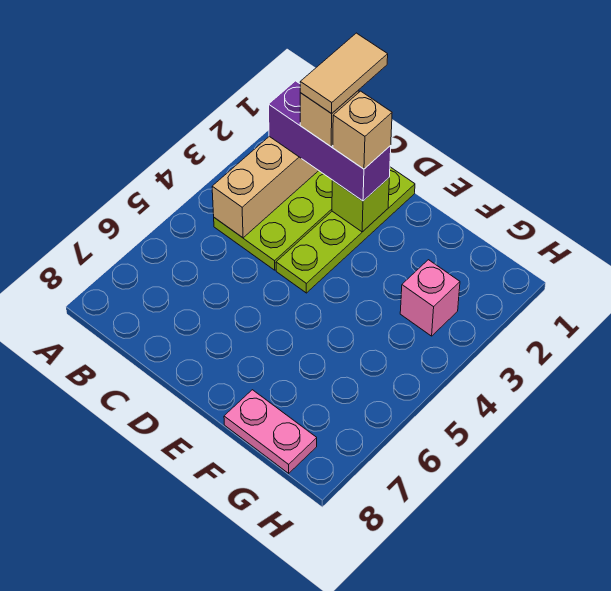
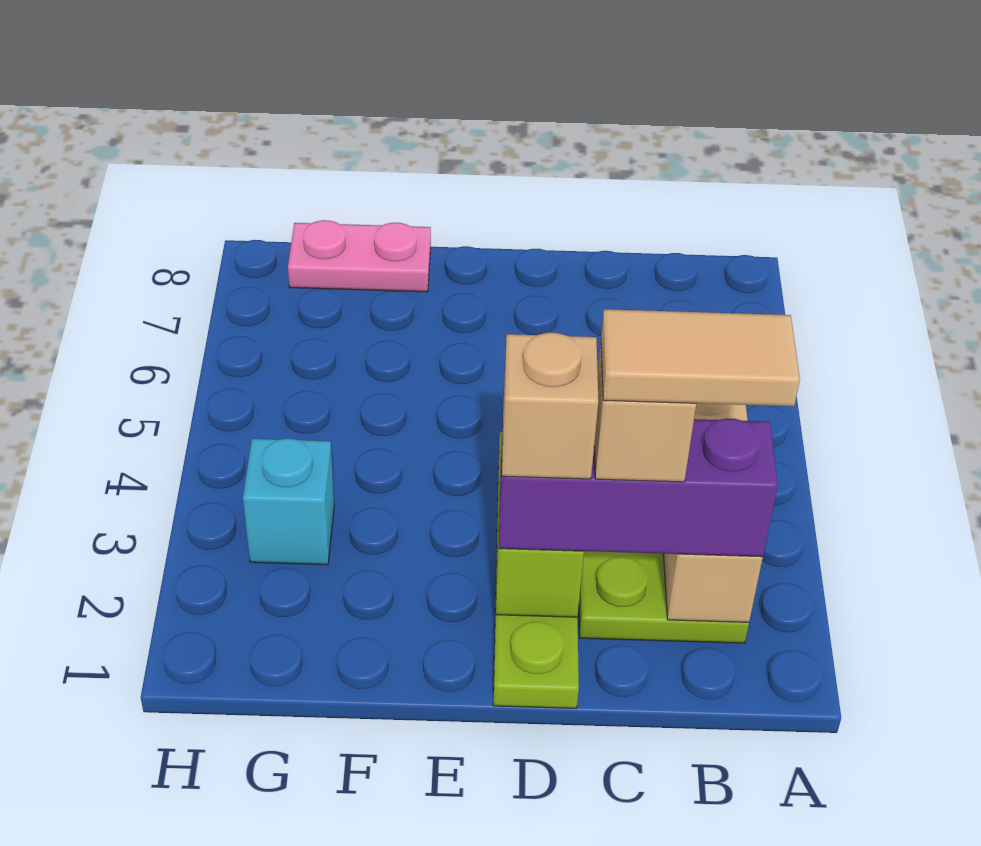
tan 1x2 tile [300,33,388,114] -> tan 1x2 tile turned to [601,309,800,406]
pink 1x1 brick [400,260,460,336] -> cyan 1x1 brick [243,438,334,565]

